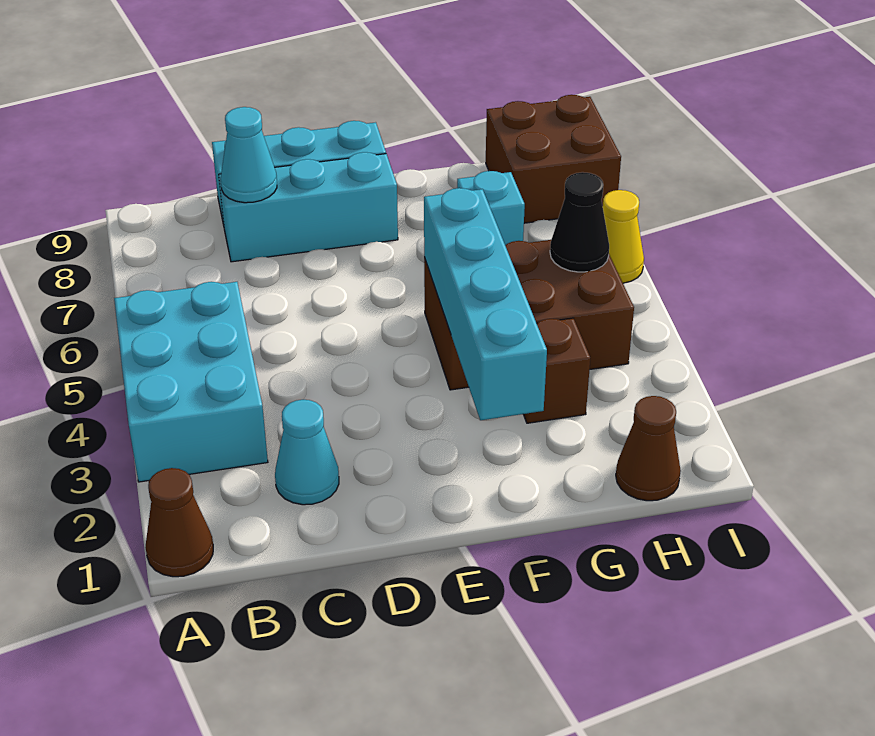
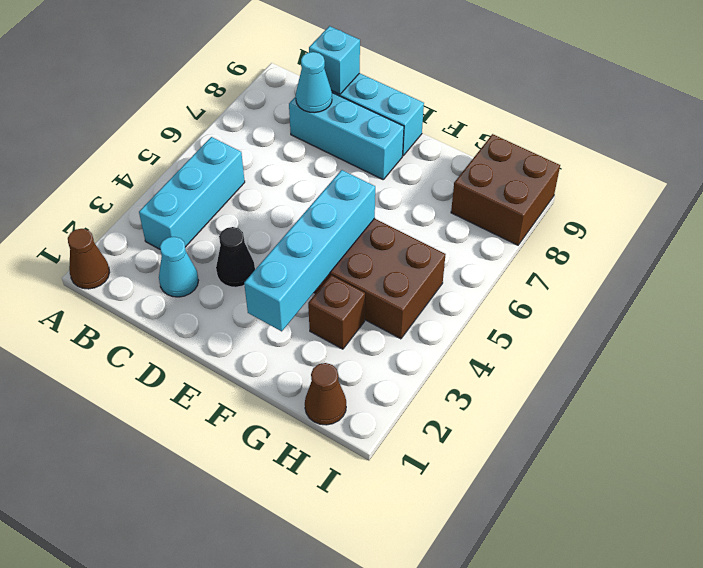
cyan 2x3 brick [114,282,268,482] -> cyan 1x3 brick [139,137,245,249]
cyan 1x1 brick [457,171,525,245] -> cyan 1x1 brick moved to [309,26,360,94]
black 1x1 cone [550,172,609,272] -> black 1x1 cone moved to [216,227,255,287]
yellow 1x1 cone [603,190,644,283] -> none

